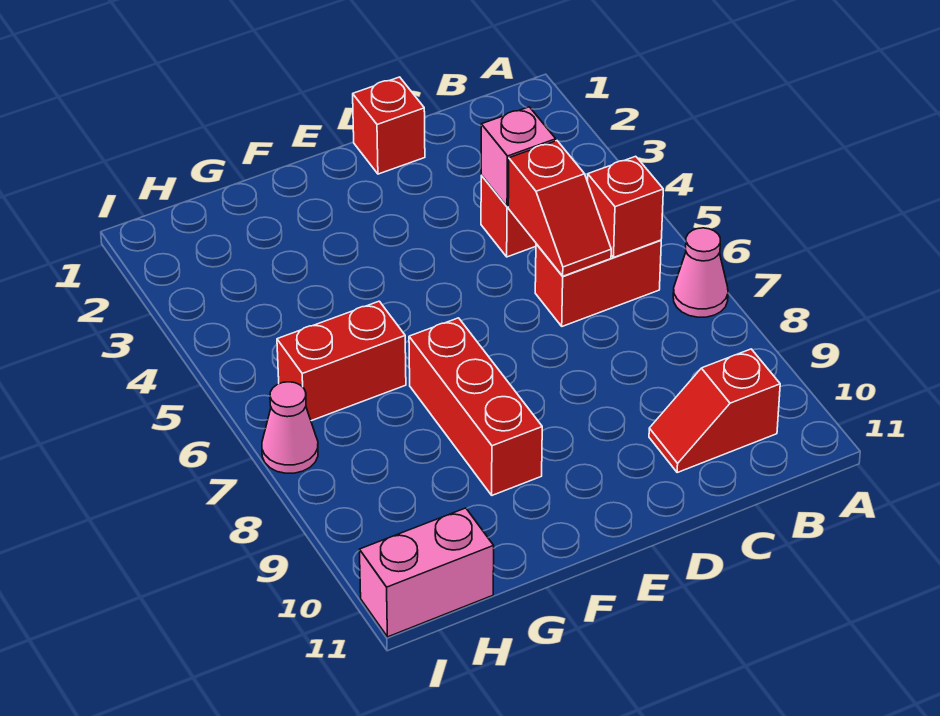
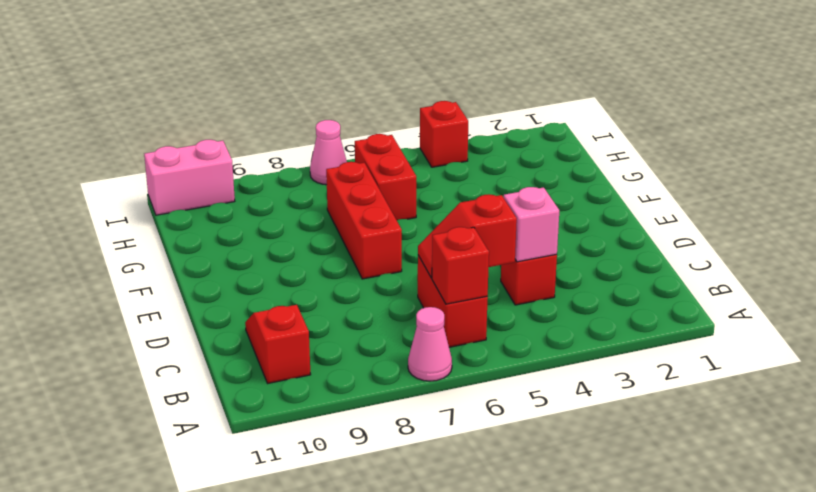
red 1x1 brick [353,77,425,174] -> red 1x1 brick moved to [420,101,468,167]
red 1x3 brick [409,318,542,495] -> red 1x3 brick turned to [326,162,402,279]
pink 1x2 brick [359,508,494,637] -> pink 1x2 brick turned to [144,140,235,215]

